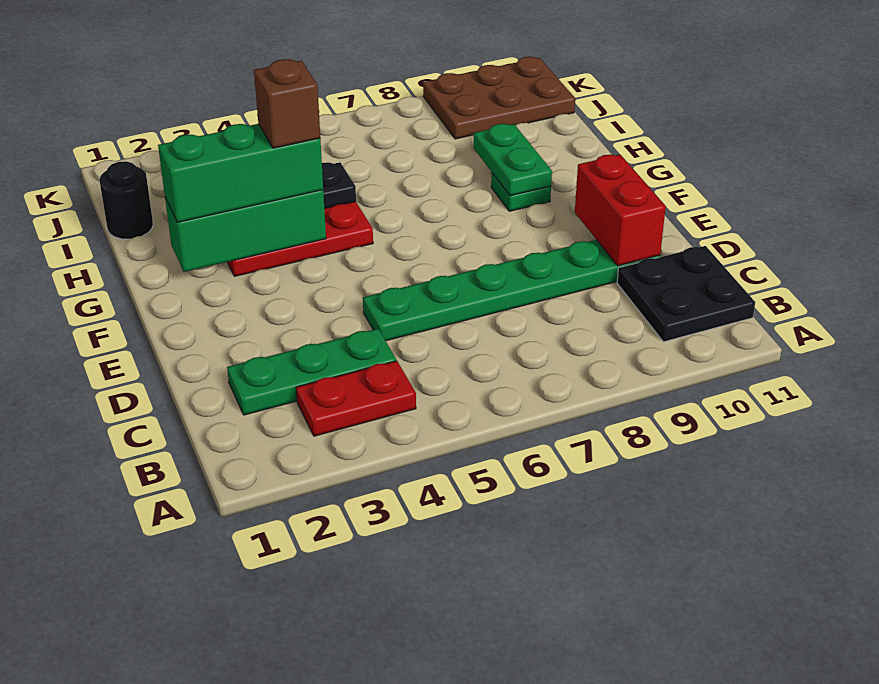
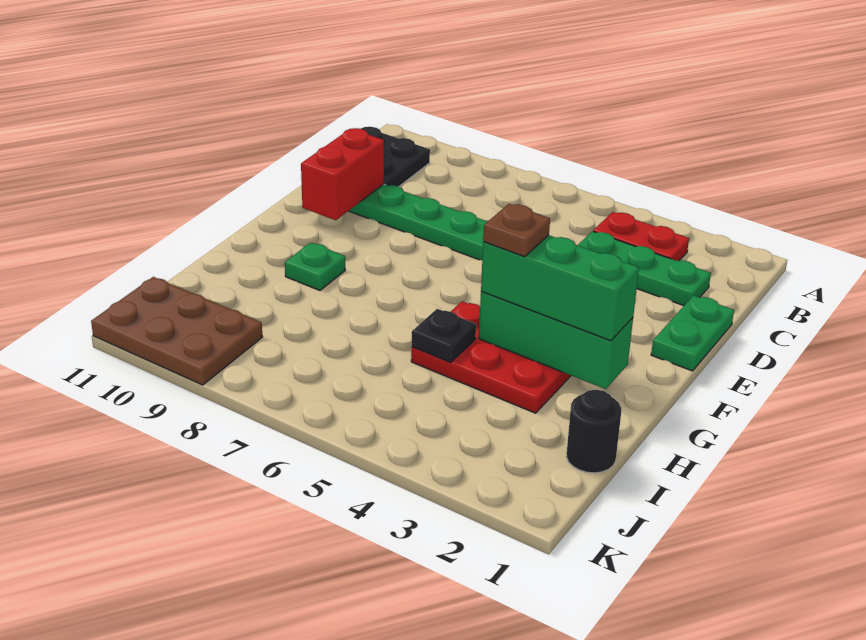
brown 1x1 brick [254,59,320,148] -> brown 1x1 plate [483,204,550,257]
green 1x2 plate [474,124,552,196] -> green 1x2 plate moved to [651,295,734,371]

